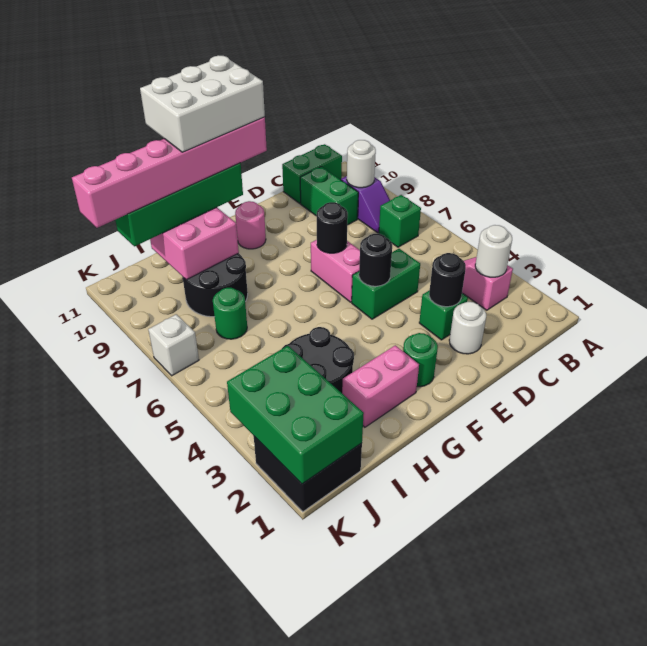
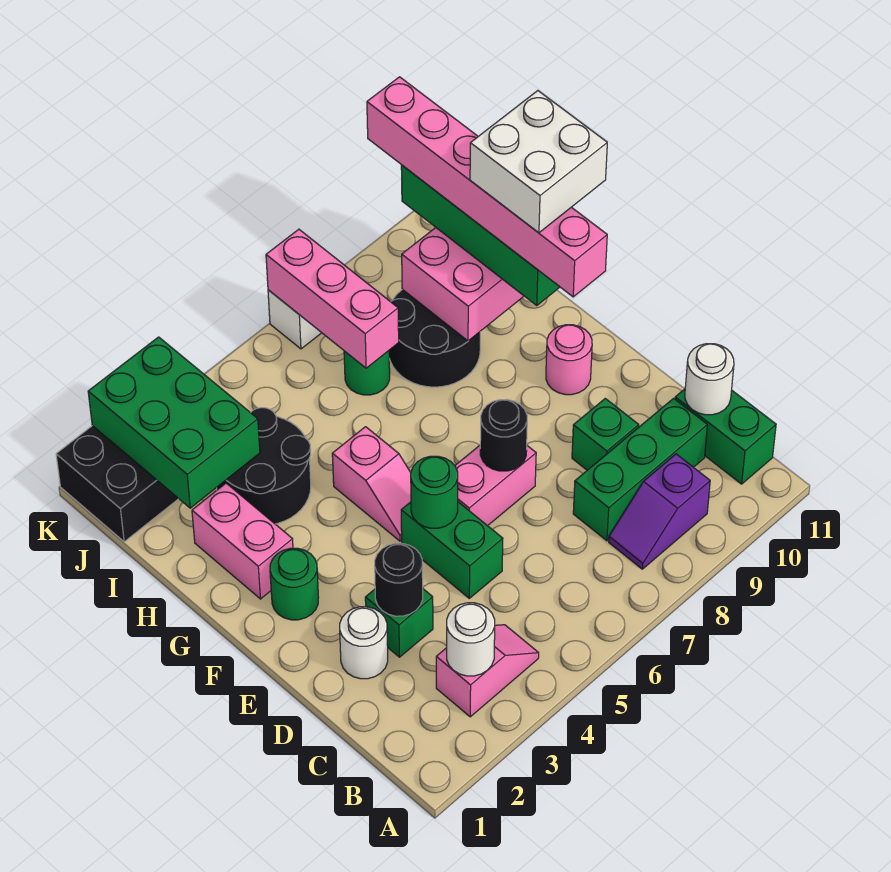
green 1x1 brick [379,195,421,247] -> green 1x1 brick moved to [572,399,639,470]
white 1x1 round brick [347,140,376,188] -> white 1x1 round brick moved to [685,344,734,415]
green 1x2 brick [300,167,358,225] -> green 1x3 brick [573,398,707,541]
black 1x1 round brick [359,234,392,286] -> green 1x1 round brick [411,456,458,528]
none -> pink 1x2 slope [332,427,411,541]
white 2x3 brick [140,55,265,152] -> white 2x2 brick [470,91,607,233]
none -> pink 1x3 brick [266,229,399,368]
green 2x3 brick [227,346,364,484] -> green 2x3 brick turned to [88,337,260,508]

